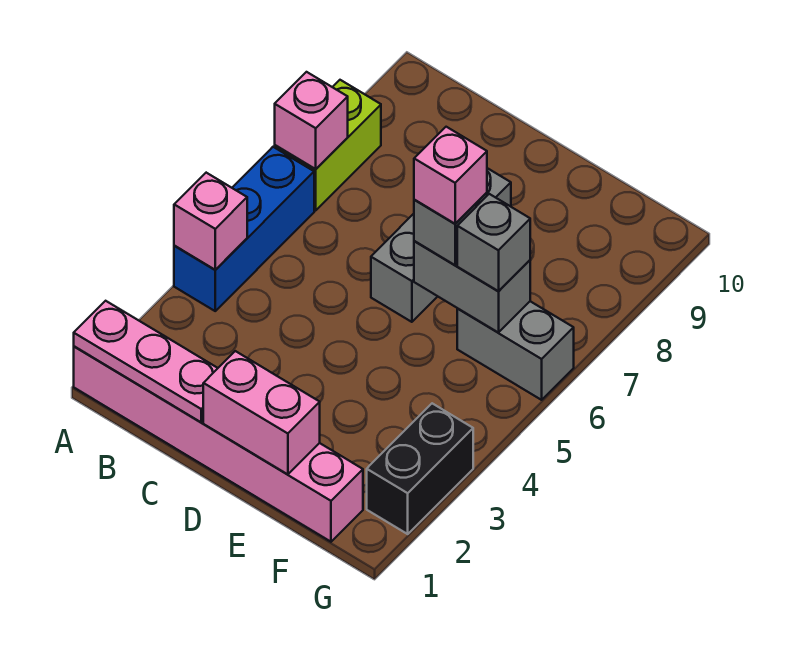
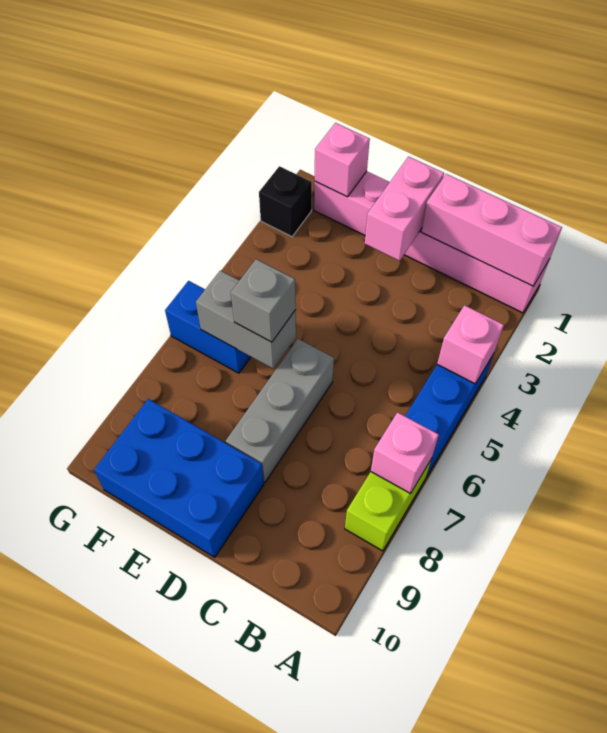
pink 1x3 plate [74,301,218,422] -> pink 1x3 brick [422,174,562,286]
pink 1x2 brick [203,351,320,475] -> pink 1x2 brick turned to [365,157,444,261]
none -> blue 2x3 brick [94,399,264,557]
pink 1x1 brick [414,127,487,224] -> pink 1x1 brick moved to [315,123,370,197]
grey 1x2 brick [457,301,574,400] -> blue 1x2 brick [165,281,251,373]
grey 1x1 brick [457,194,530,291] -> none
black 1x2 brick [367,403,473,534] -> black 1x1 brick [259,166,312,237]

